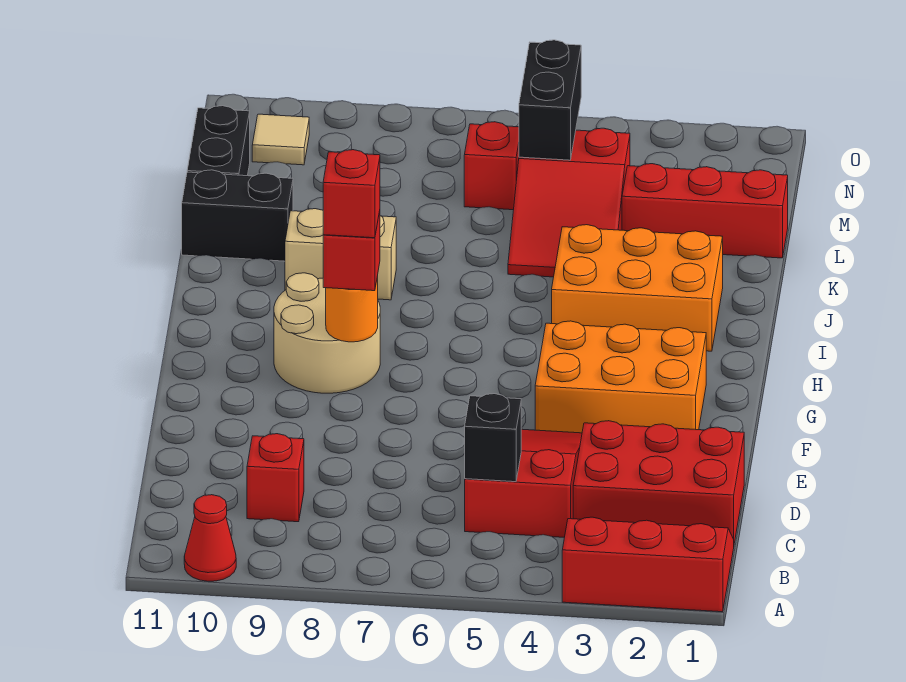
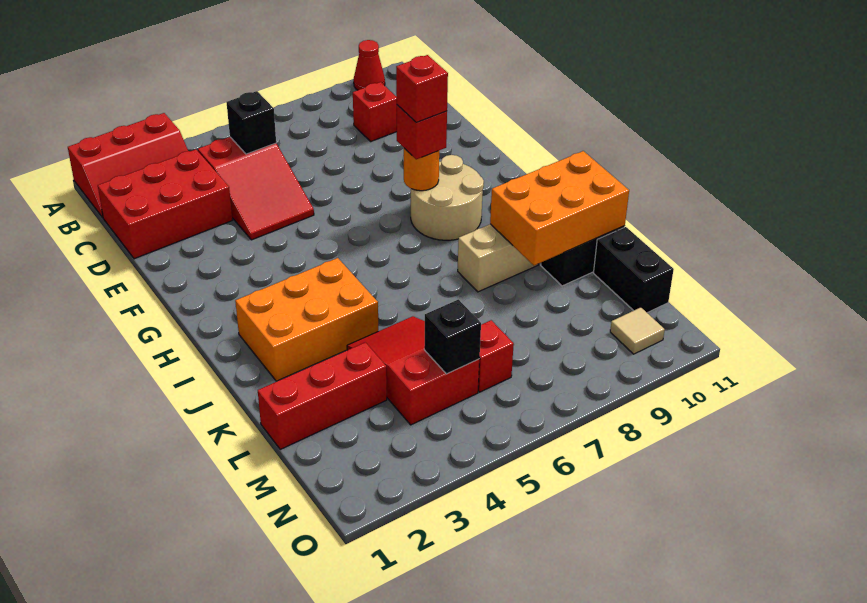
orange 2x3 brick [535,321,706,433] -> orange 2x3 brick moved to [490,151,629,265]
black 1x2 brick [519,40,581,160] -> black 1x1 brick [424,300,481,374]

